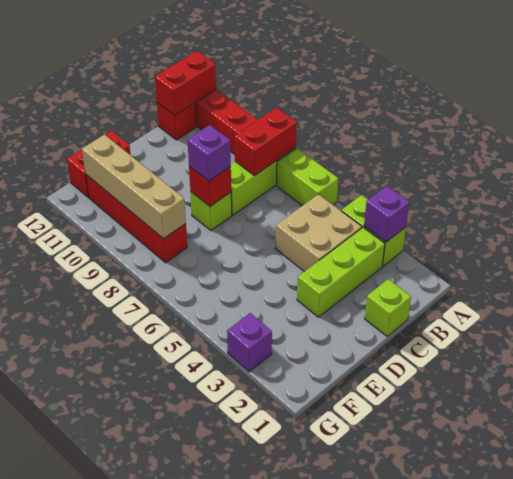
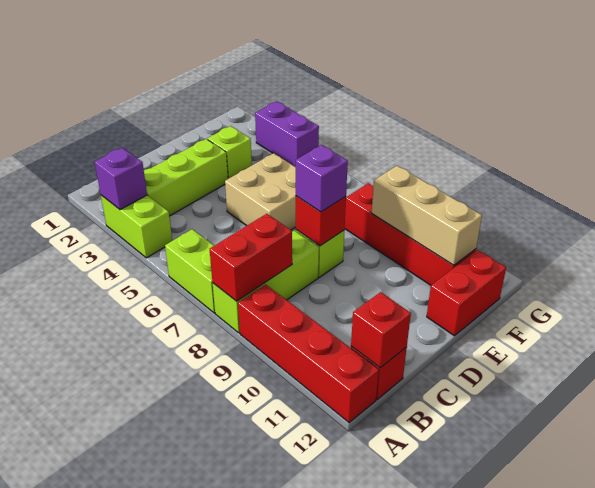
red 1x2 brick [155,51,216,115] -> red 1x1 brick [351,292,411,368]
tan 2x2 brick [275,194,362,272] -> tan 2x2 brick moved to [225,153,296,230]
lime 1x1 brick [365,279,411,336] -> lime 1x1 brick moved to [207,126,252,179]
tan 1x4 brick [82,135,186,239] -> tan 1x3 brick [372,166,482,265]
purple 1x1 brick [227,313,272,372] -> purple 1x2 brick [255,101,319,167]

